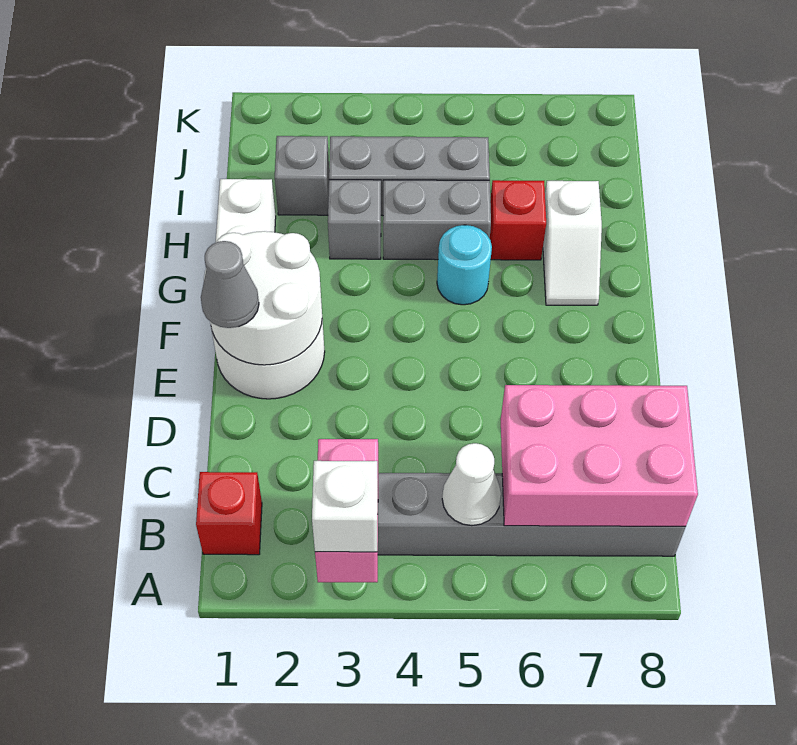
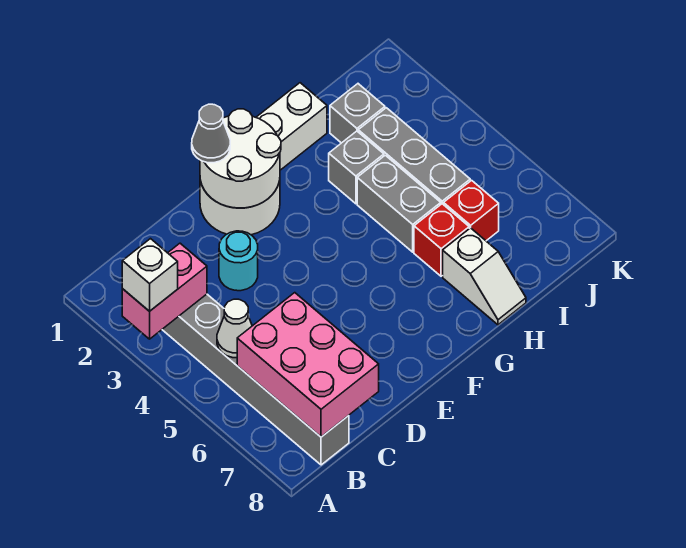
red 1x1 brick [196,472,262,555] -> red 1x1 brick moved to [444,180,499,241]
cyan 1x1 round brick [437,225,492,305] -> cyan 1x1 round brick moved to [219,231,258,291]
white 1x2 slope [543,181,602,305] -> white 1x2 slope turned to [443,228,526,325]

